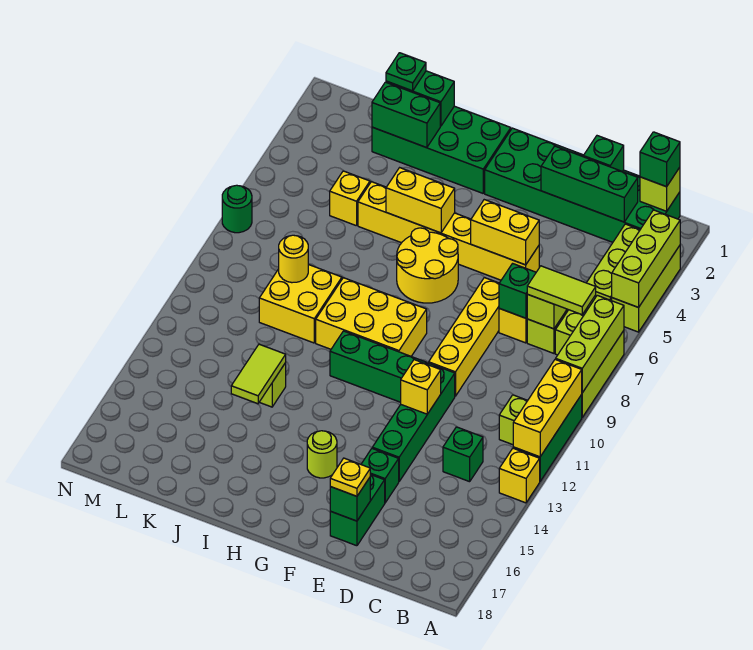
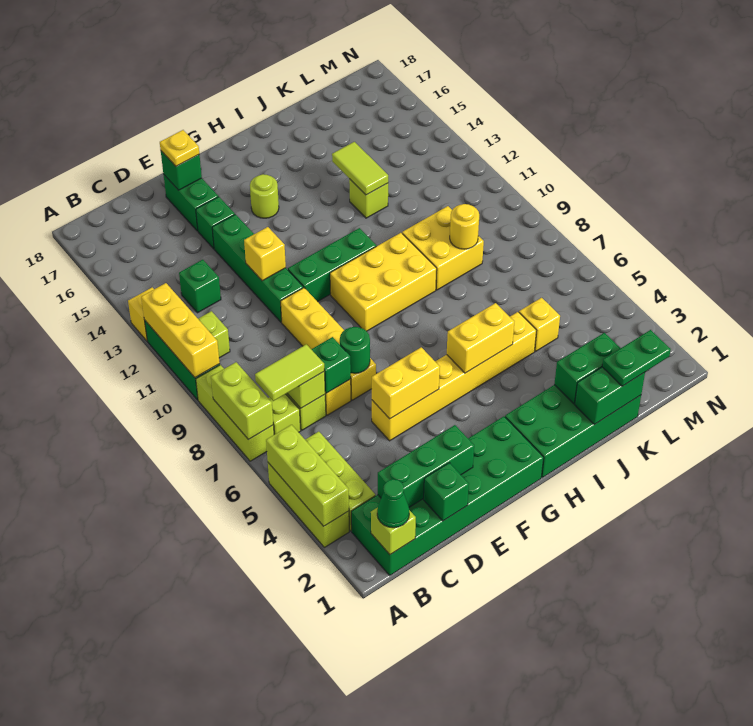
lime 1x3 brick [556,295,624,393] -> lime 1x2 brick [211,362,273,440]
green 1x1 brick [640,132,680,187] -> green 1x1 cone [377,479,409,528]
yellow 2x2 round brick [397,228,458,303] -> none
green 1x1 plate [386,53,426,91] -> green 1x2 plate [602,330,671,386]
green 1x1 round brick [222,185,252,233] -> green 1x1 round brick moved to [340,327,370,373]

